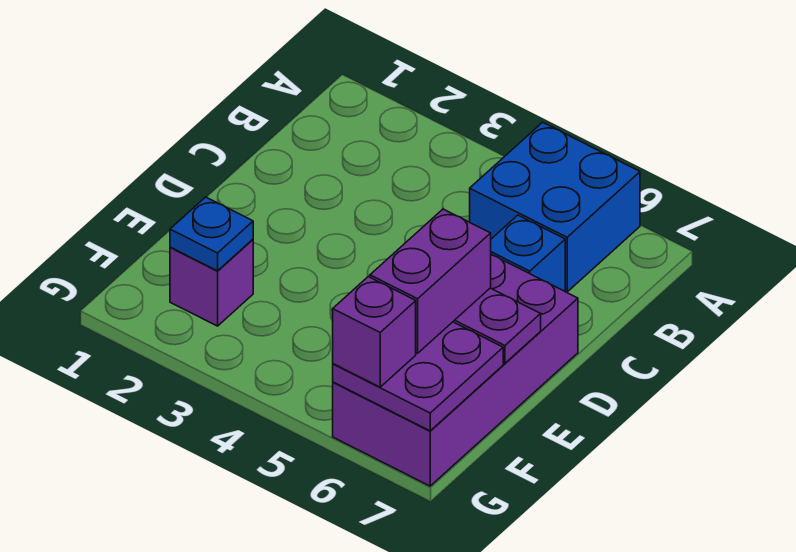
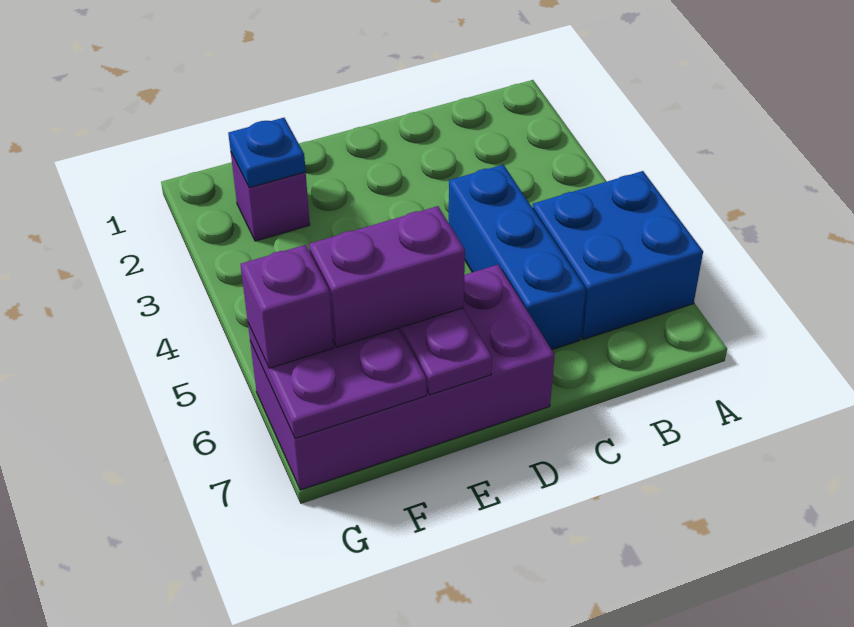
blue 1x1 brick [491,215,565,291] -> blue 1x3 brick [449,165,586,350]

